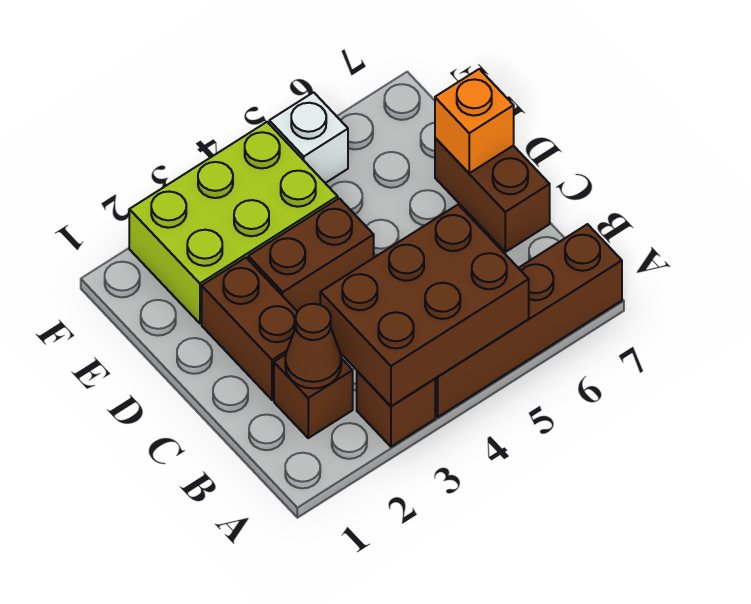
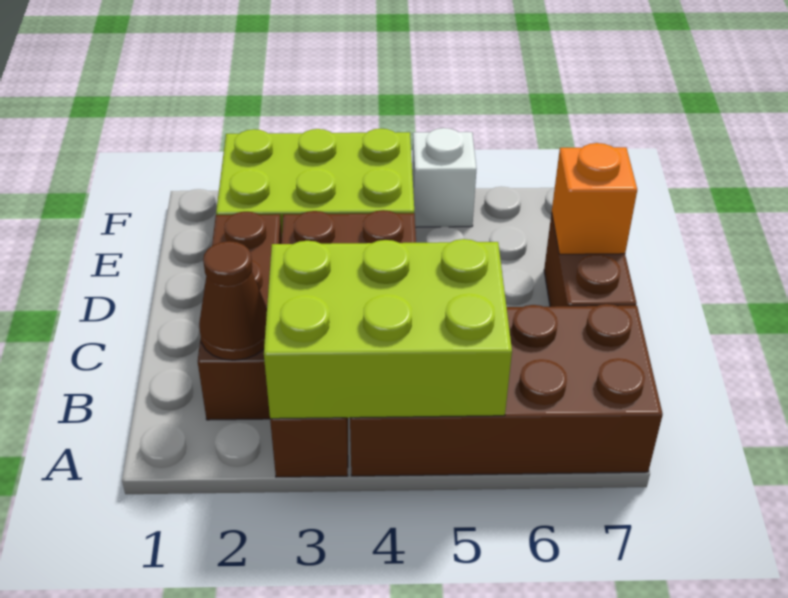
brown 2x3 brick [320,205,529,406] -> lime 2x3 brick [264,239,512,419]
brown 1x4 brick [435,224,622,417] -> brown 2x4 brick [350,304,663,476]

